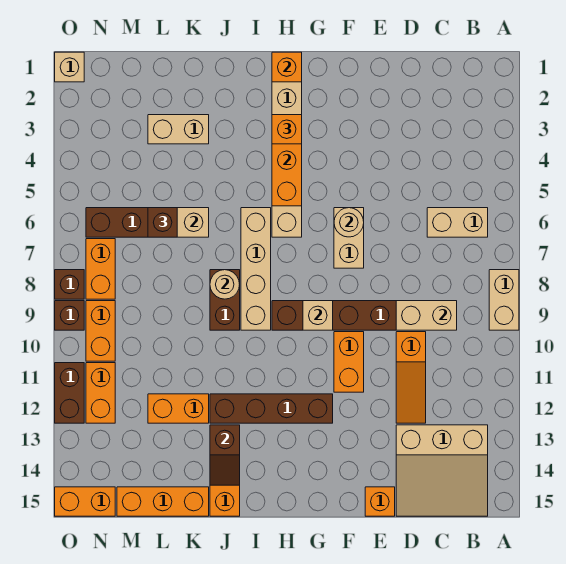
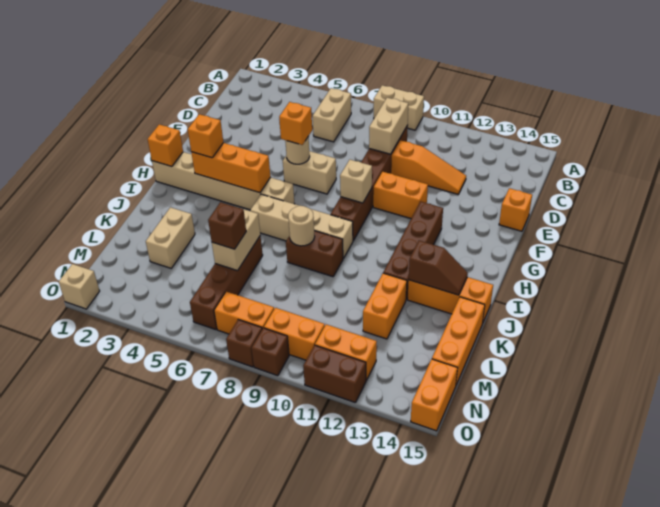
tan 3x3 slope [396,425,488,516] -> none
none -> orange 1x1 brick [279,102,312,145]

